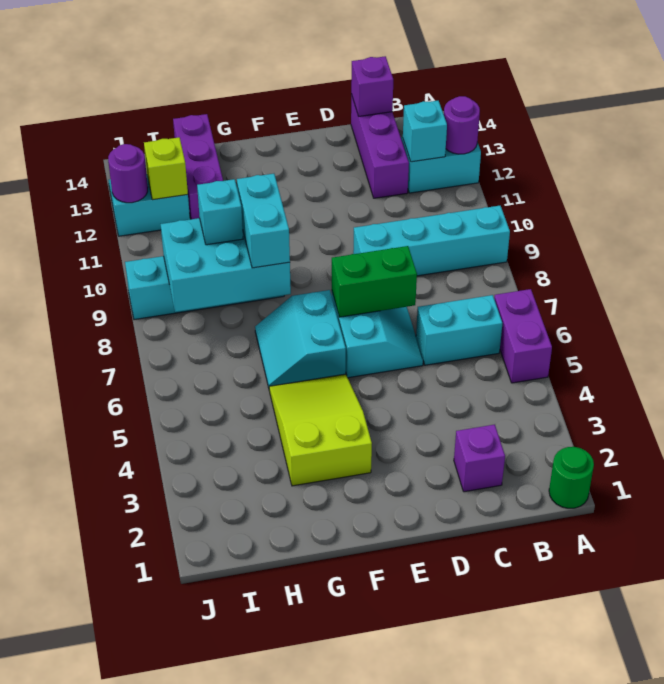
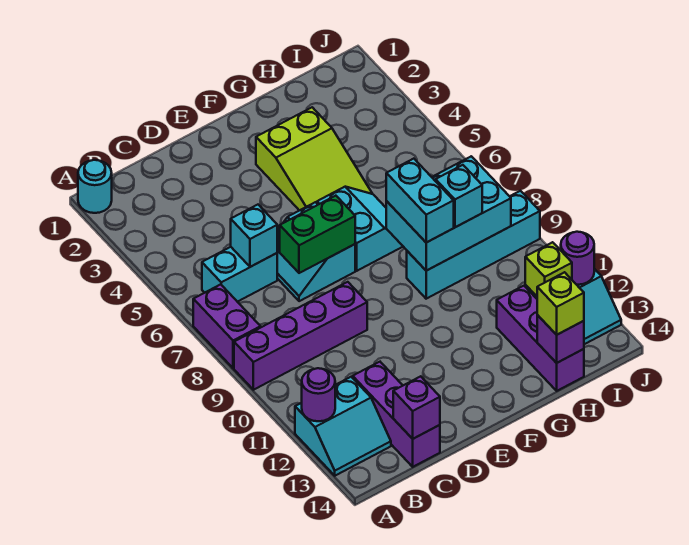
green 1x1 round brick [549,447,594,508] -> cyan 1x1 round brick [78,160,112,213]
purple 1x2 brick [494,289,552,383] -> purple 1x2 brick moved to [193,284,261,368]
cyan 1x4 brick [353,206,510,276] -> purple 1x4 brick [234,282,367,390]
cyan 1x1 brick [403,101,447,162] -> cyan 1x1 brick moved to [231,205,277,267]
purple 1x1 brick [454,425,505,492] -> purple 1x1 brick moved to [537,315,584,363]
none -> lime 1x1 brick [537,272,584,335]

